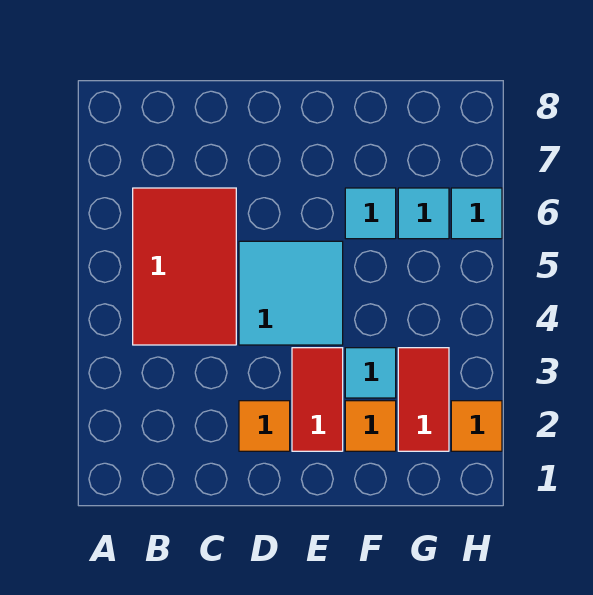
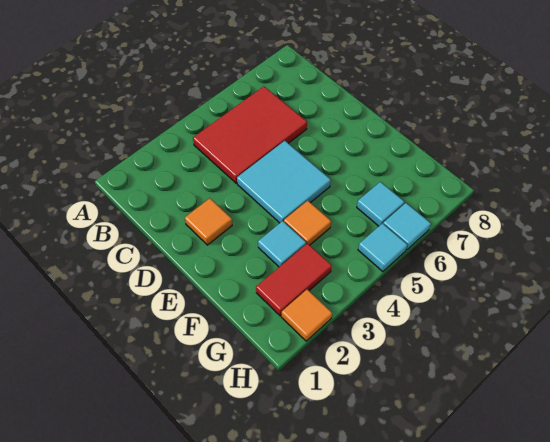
red 1x2 tile [292,348,343,451] -> none
orange 1x1 tile [345,401,396,451] -> orange 1x1 tile moved to [284,200,331,245]
cyan 1x1 tile [345,188,396,239] -> cyan 1x1 tile moved to [358,223,408,272]

